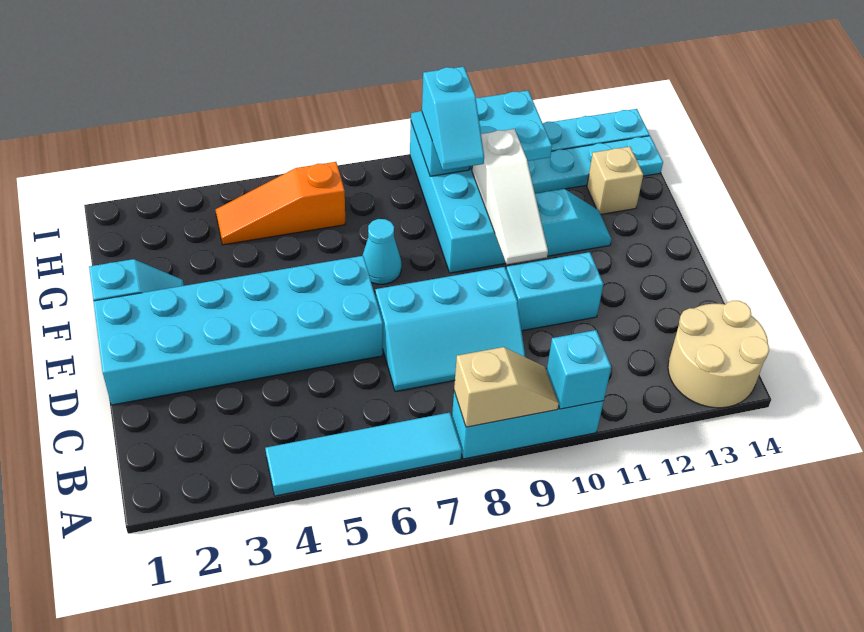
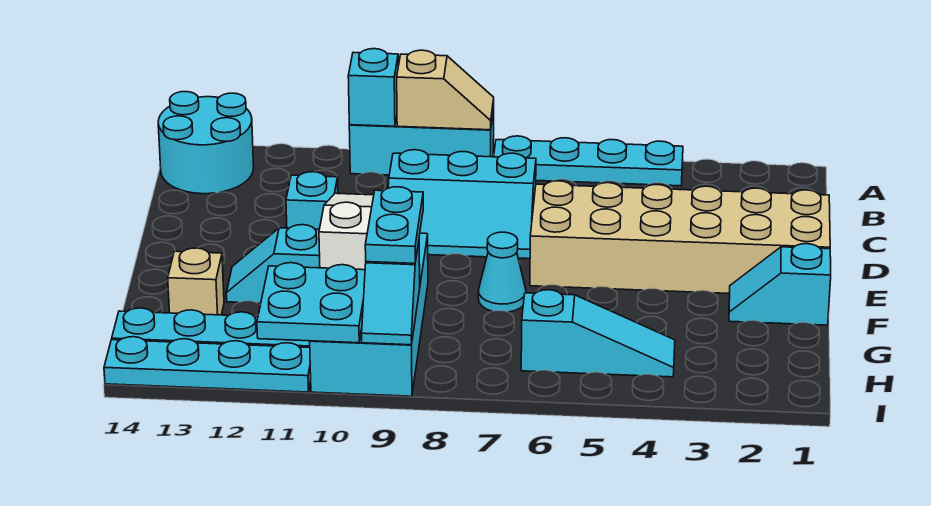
cyan 1x4 tile [265,413,462,496] -> cyan 1x4 plate [494,136,683,186]
tan 1x2 slope [454,347,559,427] -> tan 1x2 slope turned to [397,50,494,130]
tan 2x2 round brick [668,301,769,408] -> cyan 2x2 round brick [158,92,254,194]
cyan 2x3 slope [375,267,525,392] -> cyan 2x3 slope turned to [388,150,536,259]
cyan 2x6 brick [93,256,383,405] -> tan 2x6 brick [530,181,830,293]
cyan 1x2 brick [506,252,603,331] -> cyan 1x1 brick [286,172,338,229]
cyan 1x2 slope [422,67,484,170] -> cyan 1x2 plate [365,187,423,263]
orange 1x3 slope [216,162,345,245] -> cyan 1x3 slope [521,290,675,377]

